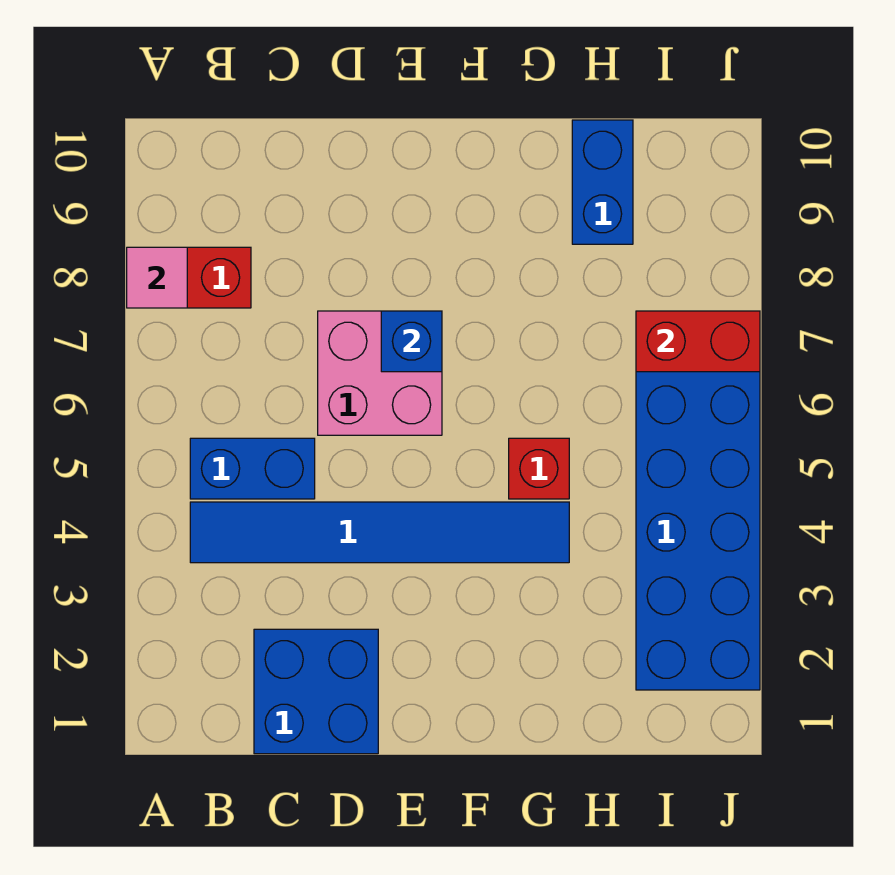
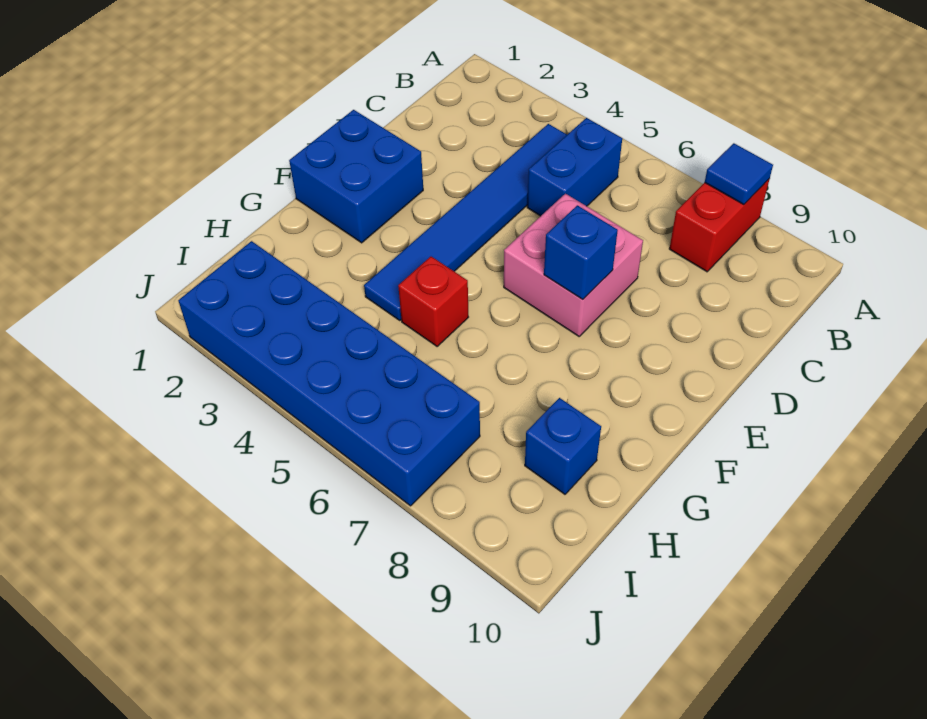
pink 1x1 tile [127,247,187,308] -> blue 1x1 tile [705,143,773,205]
blue 2x2 brick [254,629,378,754] -> blue 2x2 brick moved to [289,110,423,243]
blue 1x2 brick [572,120,633,244] -> blue 1x1 brick [525,398,601,494]
red 1x2 brick [636,311,760,372] -> none

